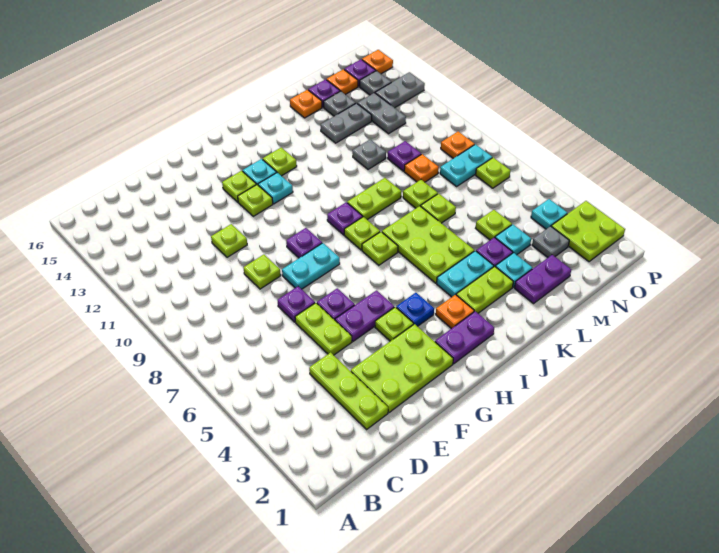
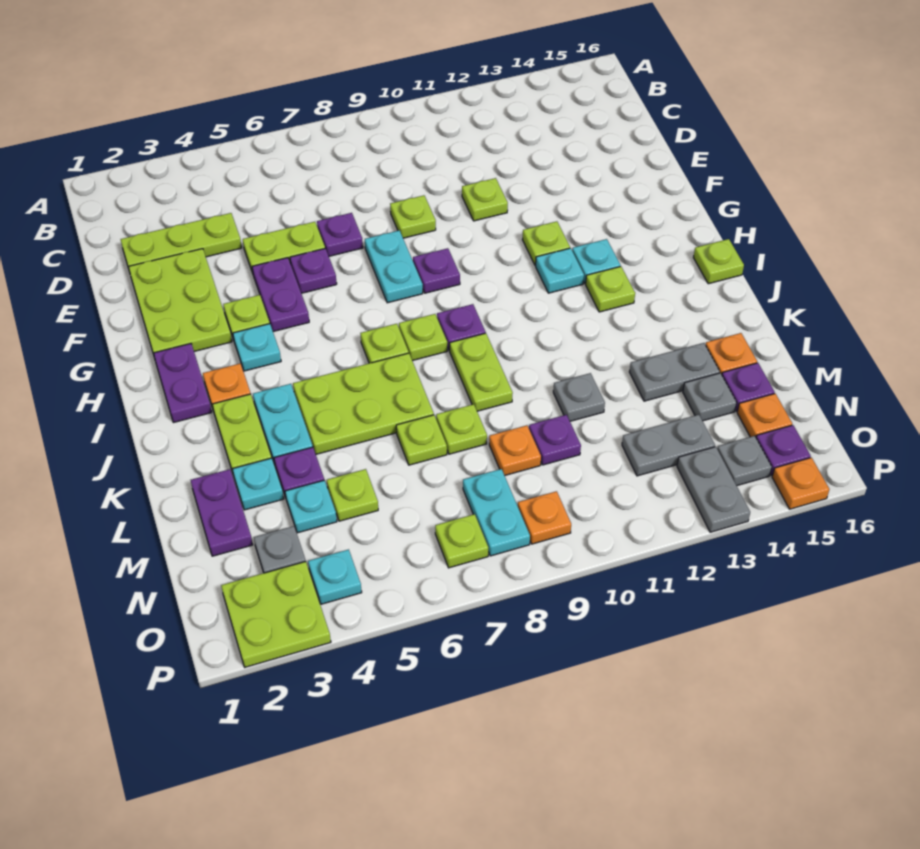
lime 1x1 plate [222,171,256,202] -> lime 1x1 plate moved to [693,239,744,284]
blue 1x1 plate [396,293,434,326] -> cyan 1x1 plate [233,324,281,371]
grey 1x2 plate [321,103,372,143] -> grey 1x2 plate turned to [629,343,720,401]

